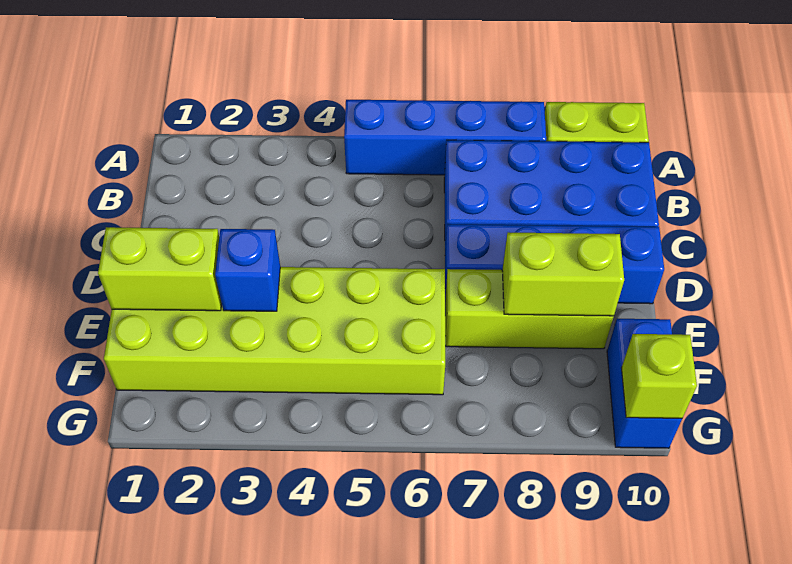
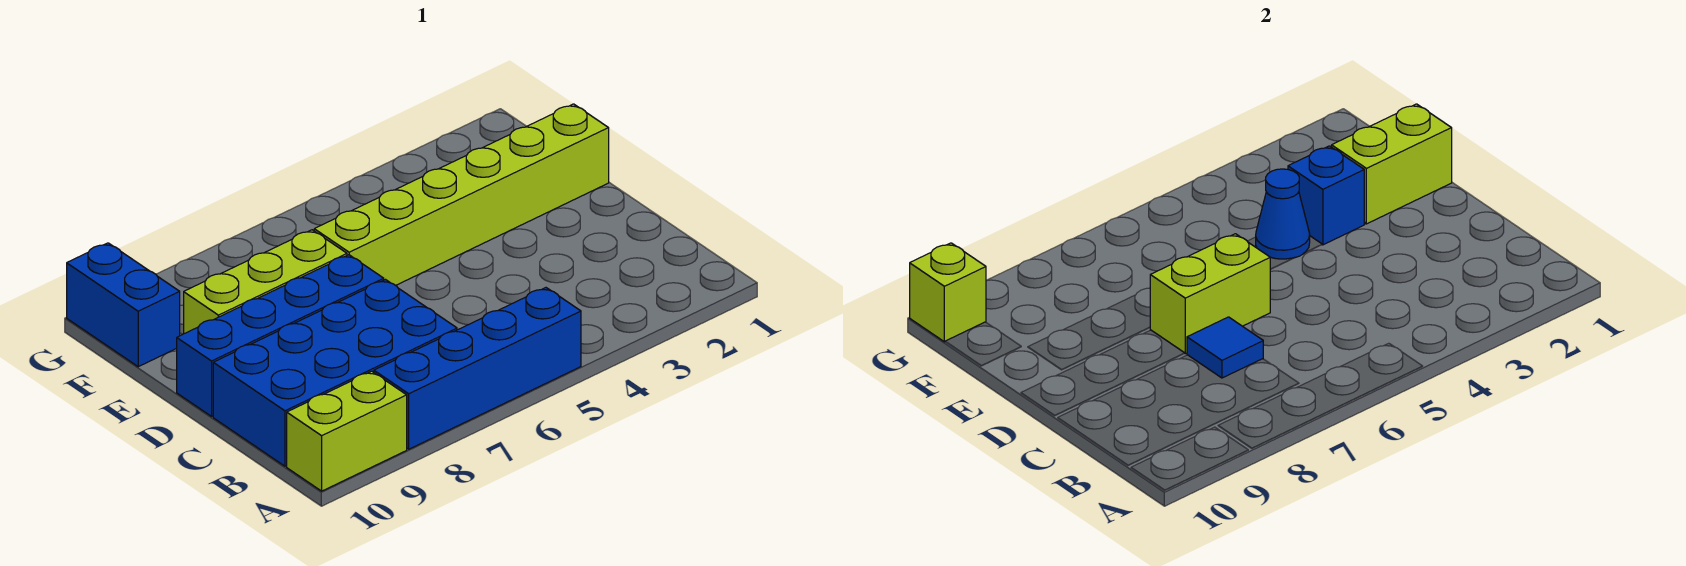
none -> blue 1x1 tile [1187,317,1263,378]
lime 2x6 brick [104,267,445,395] -> lime 1x6 brick [314,104,609,285]
none -> blue 1x1 cone [1256,169,1310,259]
lime 1x2 brick [502,232,624,316] -> lime 1x2 brick moved to [1150,234,1270,354]

